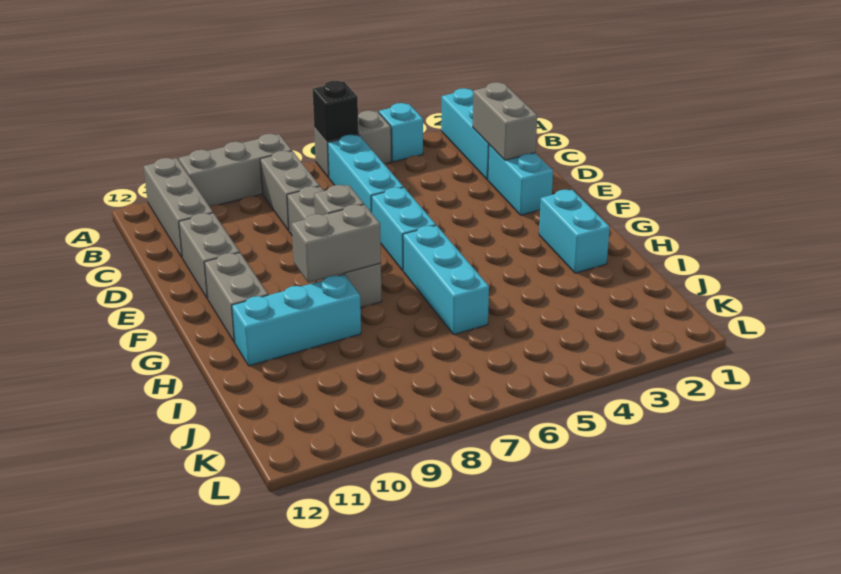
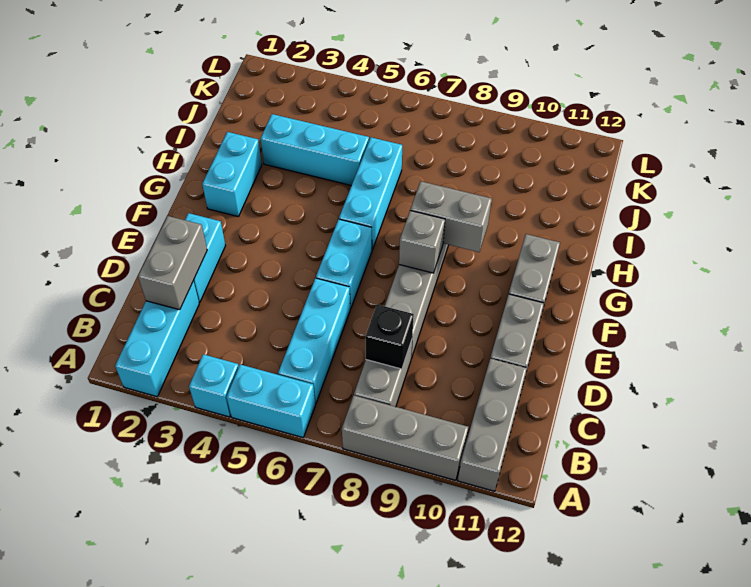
grey 1x2 brick [314,111,391,178] -> cyan 1x2 brick [227,365,315,438]
black 1x1 brick [312,81,358,141] -> black 1x1 brick moved to [365,304,414,369]
cyan 1x3 brick [232,275,361,366] -> cyan 1x3 brick moved to [261,114,369,186]

